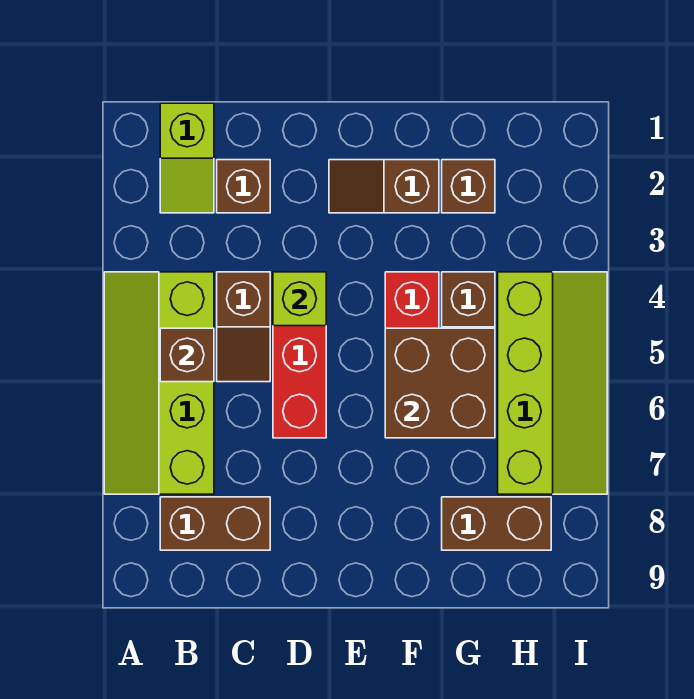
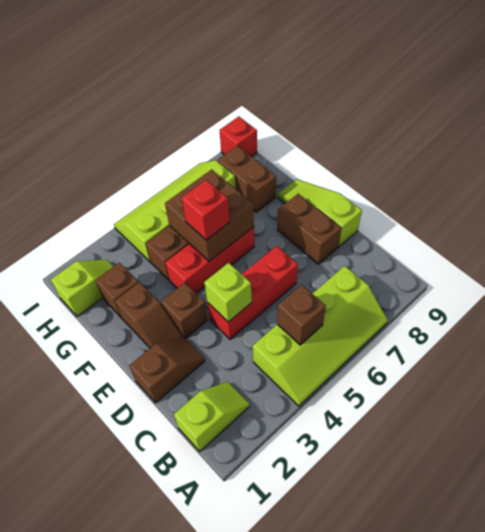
brown 1x2 brick [160,497,270,550] -> brown 1x2 brick moved to [277,194,341,264]
brown 1x1 brick [217,160,270,213] -> brown 1x1 brick moved to [161,283,208,339]
brown 1x2 slope [217,272,270,382] -> brown 1x2 slope moved to [129,338,205,403]
none -> lime 1x3 slope [278,179,362,247]
none -> red 1x1 brick [182,180,230,240]
none -> lime 1x2 slope [51,260,114,317]
none -> red 1x1 brick [220,117,257,157]

